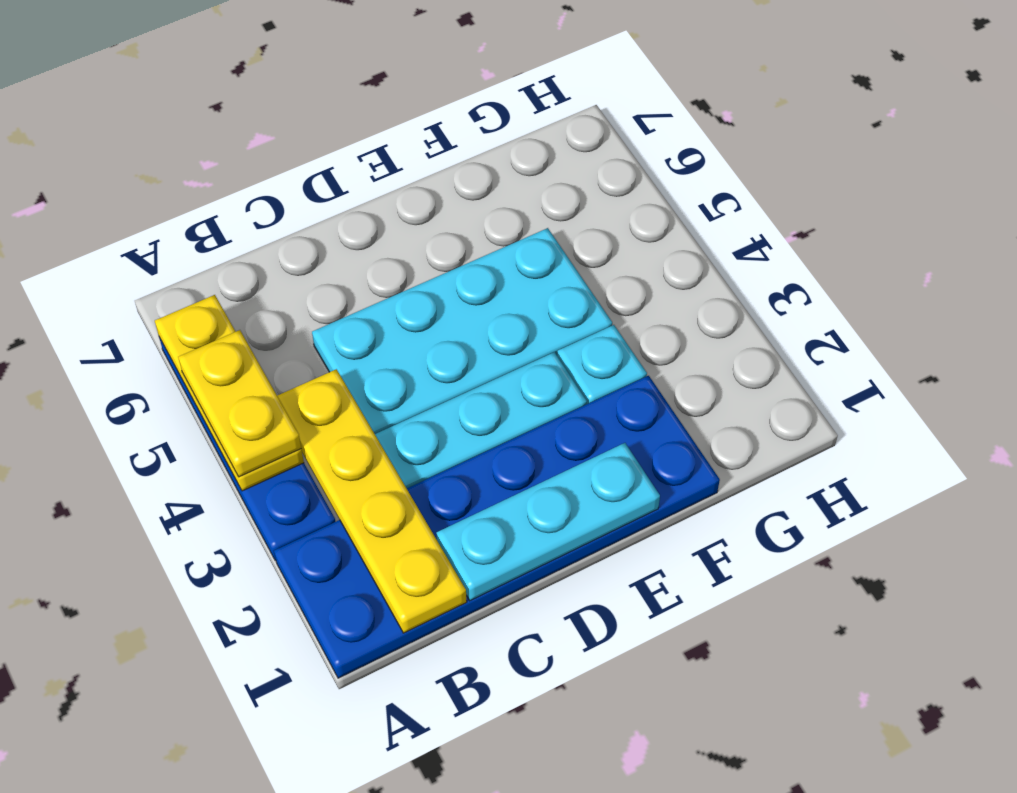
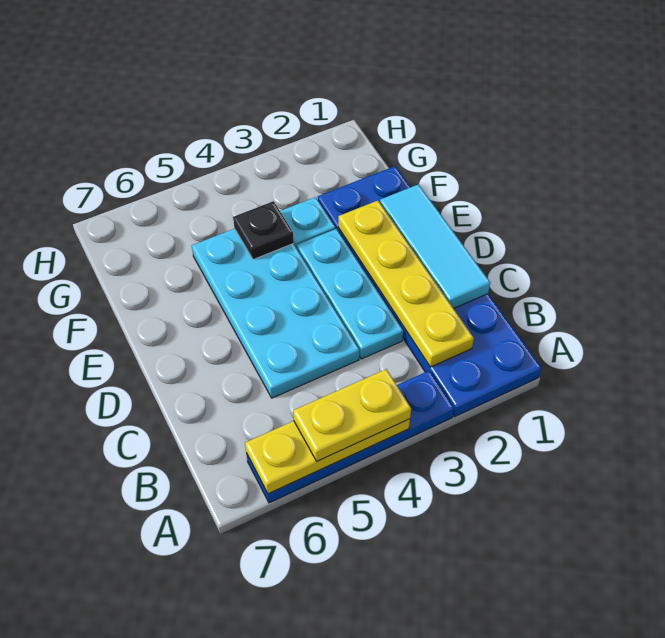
yellow 1x4 plate [277,369,467,633] -> yellow 1x4 plate turned to [338,201,474,367]
cyan 1x3 plate [436,443,660,601] -> cyan 1x3 tile [380,184,490,309]
none -> black 1x1 plate [233,201,294,260]

